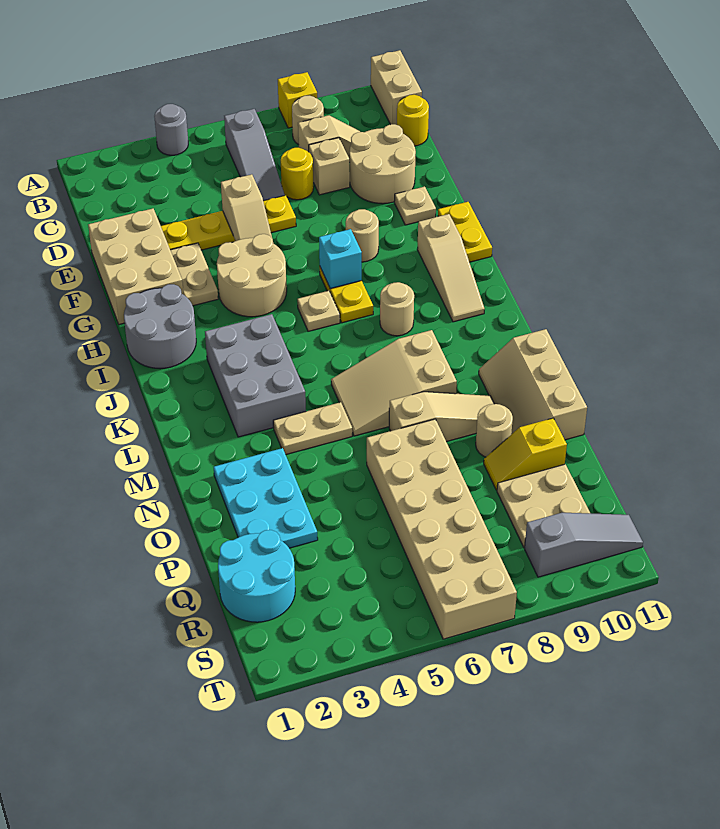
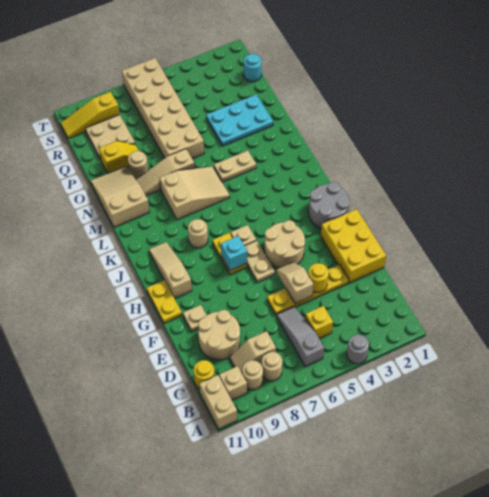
yellow 1x1 brick [278,72,317,128] -> yellow 1x1 brick moved to [305,306,333,339]
yellow 1x1 round brick [281,148,314,200] -> yellow 1x1 round brick moved to [308,263,329,292]
tan 1x1 brick [309,138,350,195] -> tan 1x1 brick moved to [219,366,247,400]
tan 2x3 brick [88,209,184,324] -> yellow 2x3 brick [321,209,386,283]
tan 1x2 plate [170,243,218,306] -> tan 1x2 plate moved to [245,240,275,283]
tan 1x1 round brick [346,209,379,262] -> tan 1x1 round brick moved to [242,361,263,390]
grey 2x3 brick [205,314,306,437] -> none
tan 2x3 slope [479,329,587,440] -> tan 2x3 slope turned to [91,166,149,227]
cyan 2x3 plate [214,448,318,548] -> cyan 2x3 plate turned to [206,94,273,146]
cyan 2x2 round brick [218,530,295,622] -> cyan 1x1 round brick [244,54,261,82]
grey 1x3 slope [525,513,643,577] -> yellow 1x3 slope [61,92,119,139]

